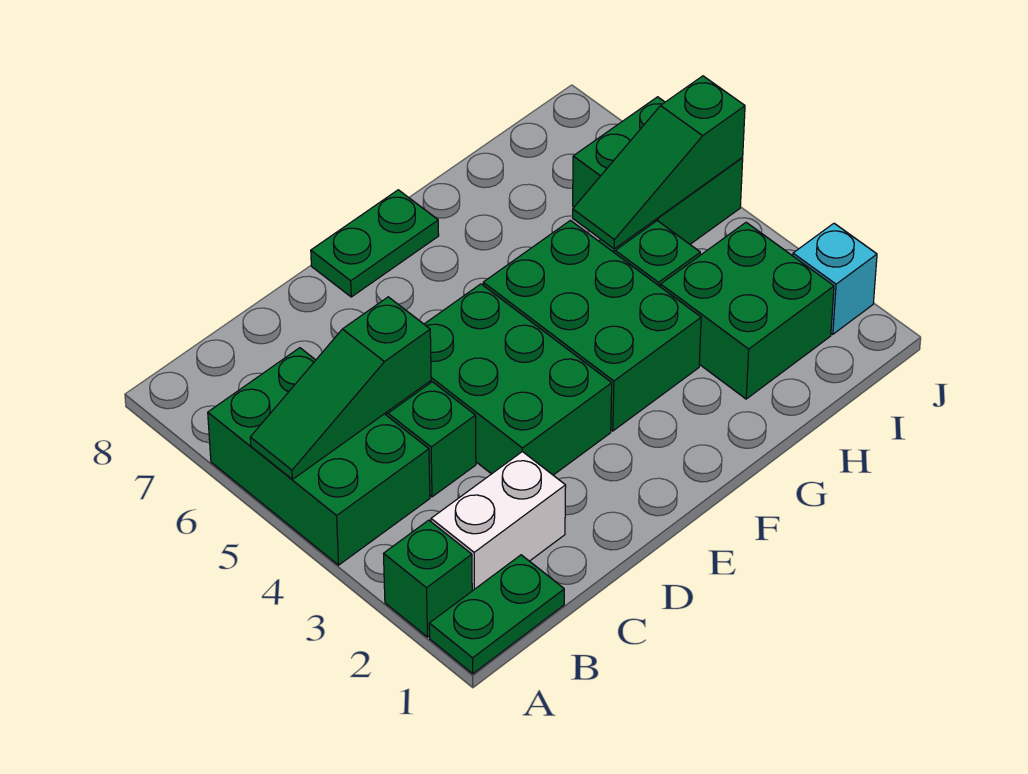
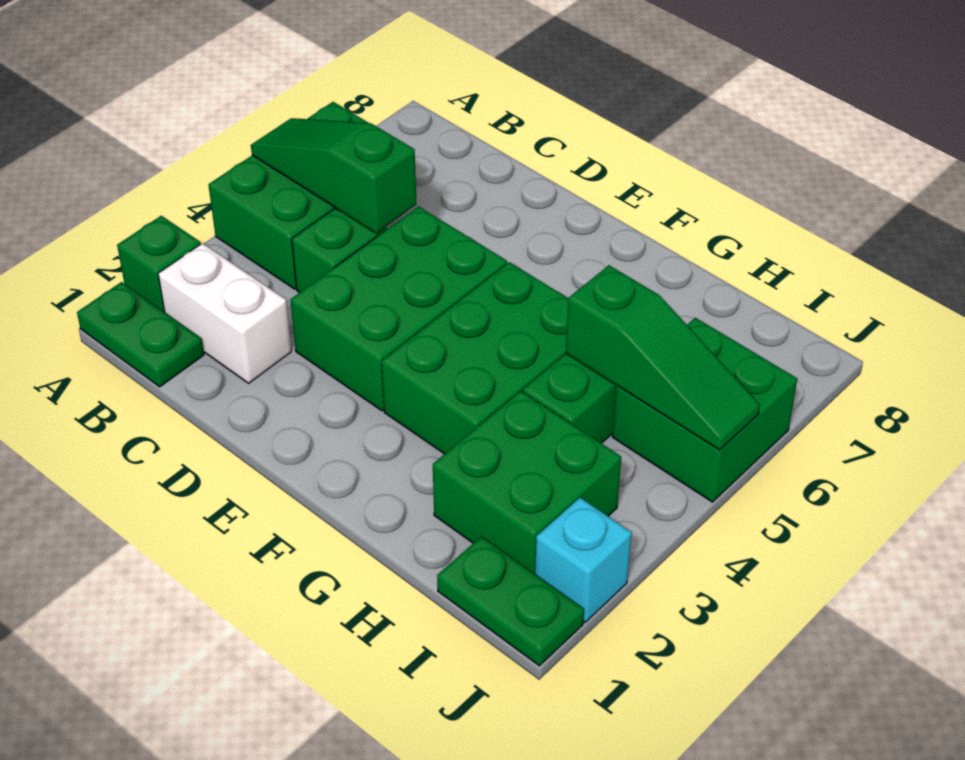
green 1x2 plate [311,190,439,297] -> green 1x2 plate moved to [437,537,584,666]
green 1x3 slope [573,76,745,249] -> green 1x3 slope turned to [566,265,760,450]

